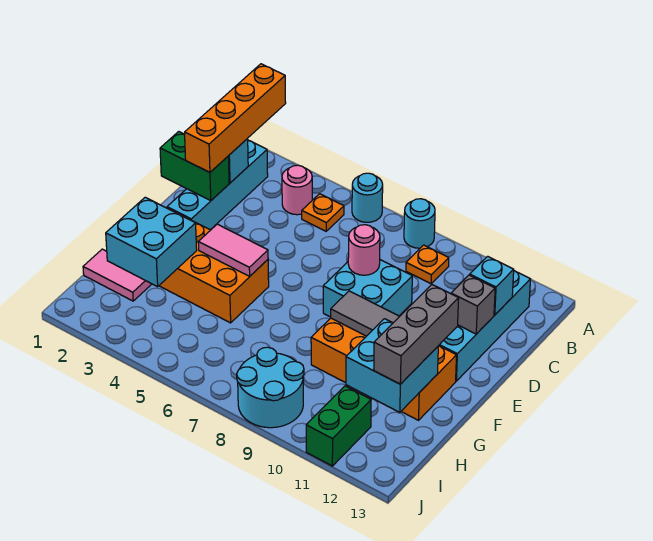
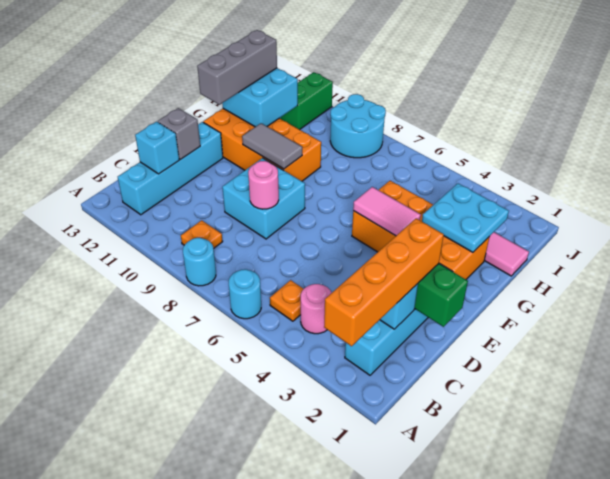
cyan 2x2 brick [106,197,197,287] -> cyan 2x2 plate [422,183,509,252]

